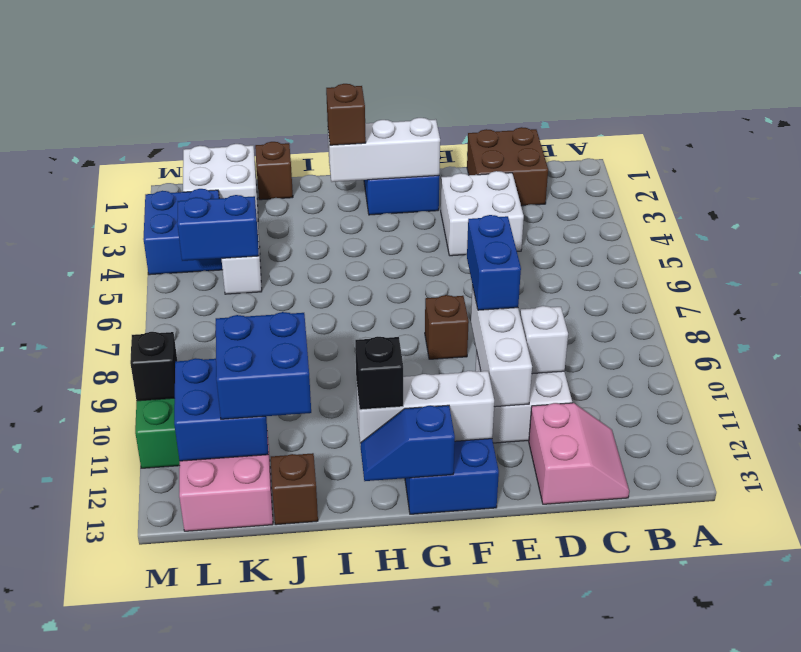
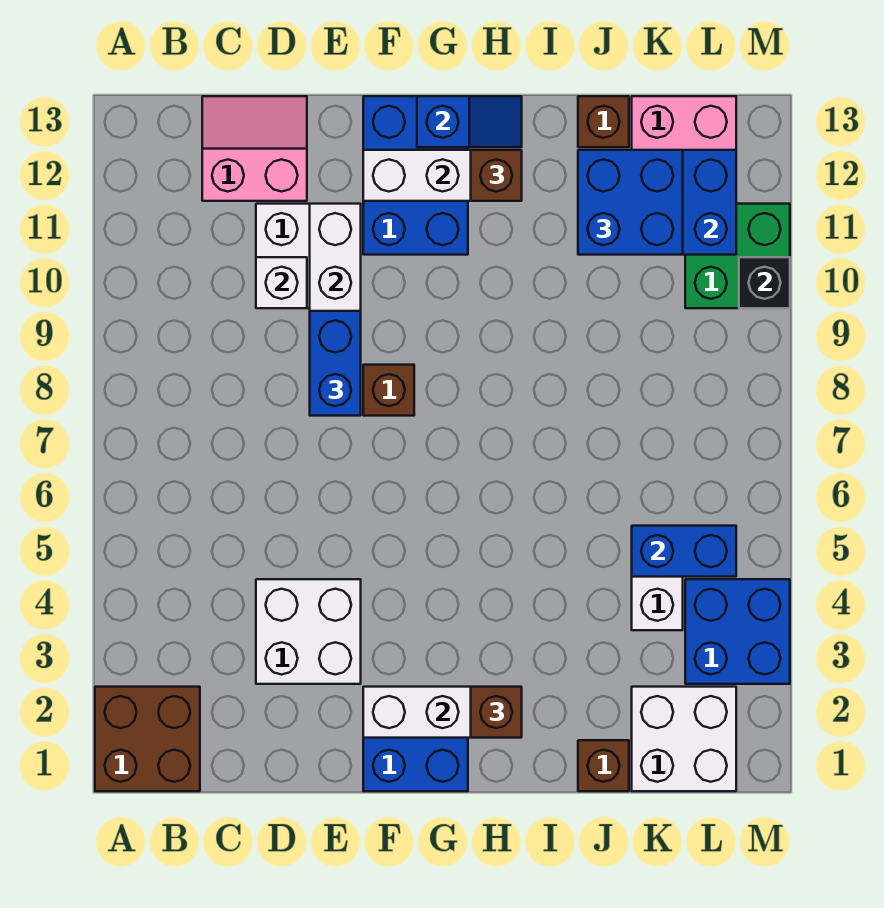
brown 2x2 brick [467,127,548,206] -> brown 2x2 brick moved to [95,687,200,791]
pink 2x2 slope [529,403,629,504] -> pink 2x2 slope turned to [202,96,307,201]
black 1x1 brick [355,337,404,410] -> brown 1x1 brick [471,150,522,201]

